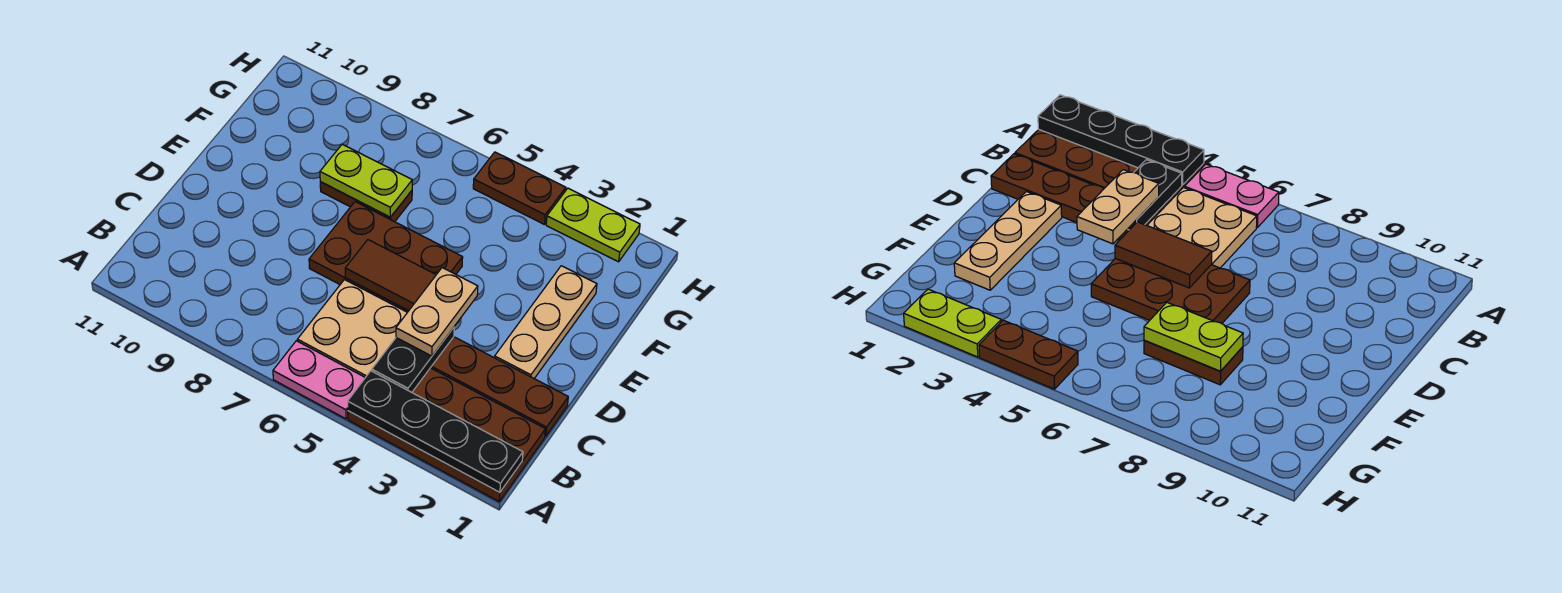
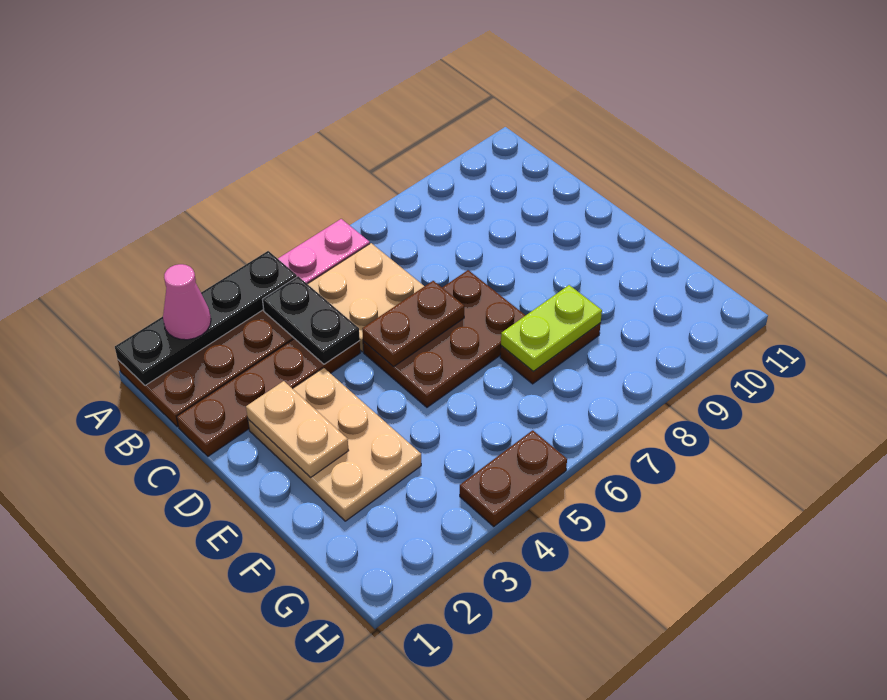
none -> pink 1x1 cone [163,264,211,340]
tan 1x2 plate [396,268,478,356] -> tan 1x2 plate moved to [246,381,349,478]
tan 1x3 plate [495,266,597,379] -> tan 2x3 plate [248,368,421,521]
brown 1x2 tile [345,240,436,311] -> brown 1x2 plate [362,281,464,366]
lime 1x2 plate [546,188,640,262] -> none

